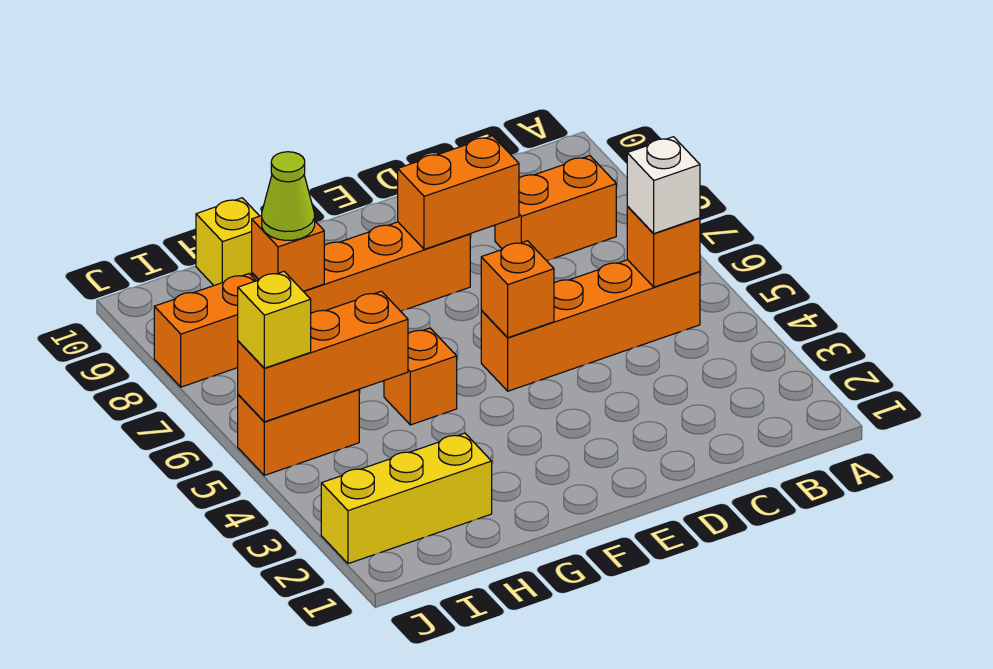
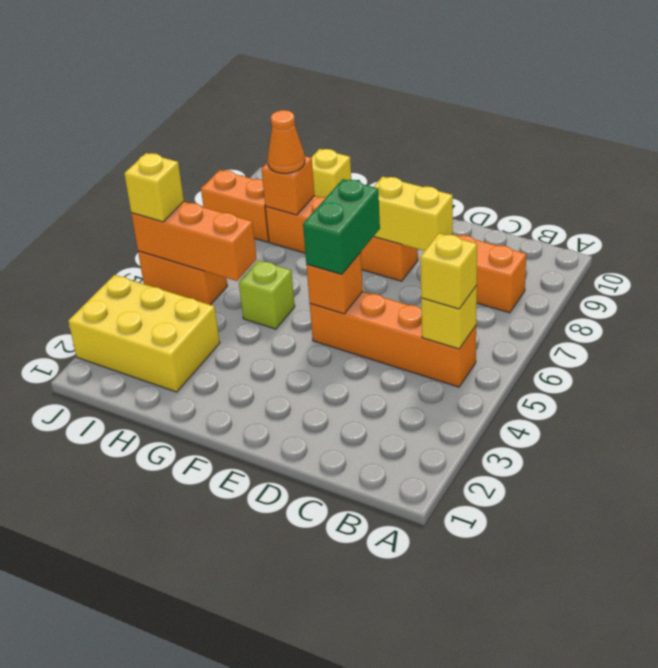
orange 1x1 brick [627,206,700,287] -> yellow 1x1 brick [421,286,477,349]
white 1x1 brick [627,137,700,233] -> yellow 1x1 brick [420,233,477,309]
orange 1x2 brick [398,136,519,249] -> yellow 1x2 brick [374,176,453,251]
none -> green 1x2 brick [303,179,380,274]
orange 1x1 brick [384,328,457,425] -> lime 1x1 brick [239,260,295,329]
yellow 1x3 brick [321,433,492,564] -> yellow 2x3 brick [68,275,220,392]
lime 1x1 cone [262,152,315,240] -> orange 1x1 cone [268,110,305,173]

